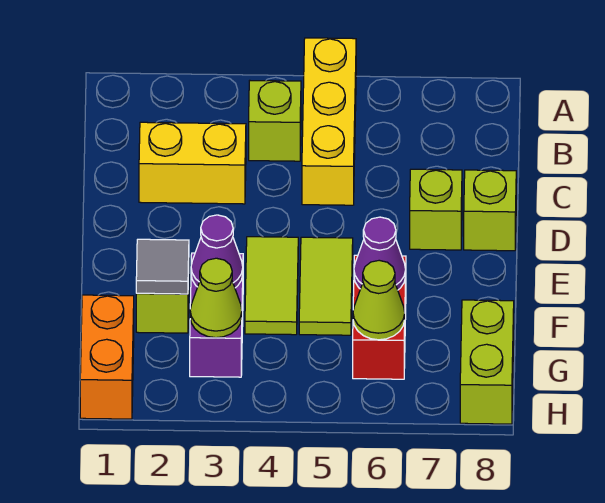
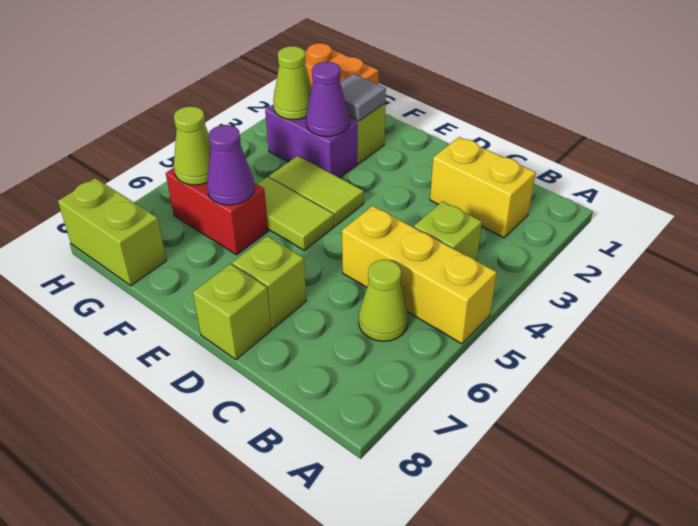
none -> lime 1x1 cone [359,260,408,341]
yellow 1x2 brick [139,122,246,204] -> yellow 1x2 brick turned to [430,137,536,238]

